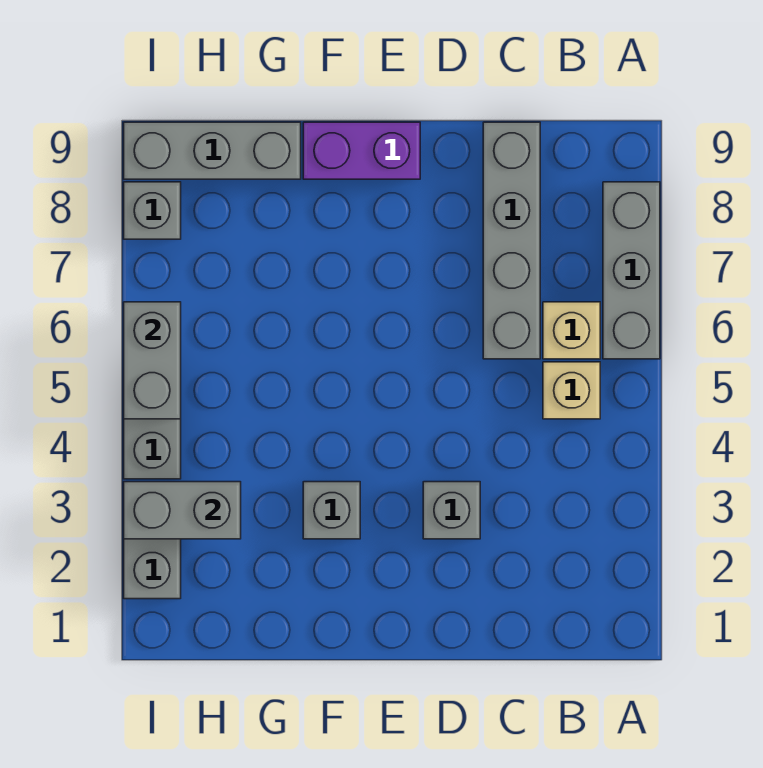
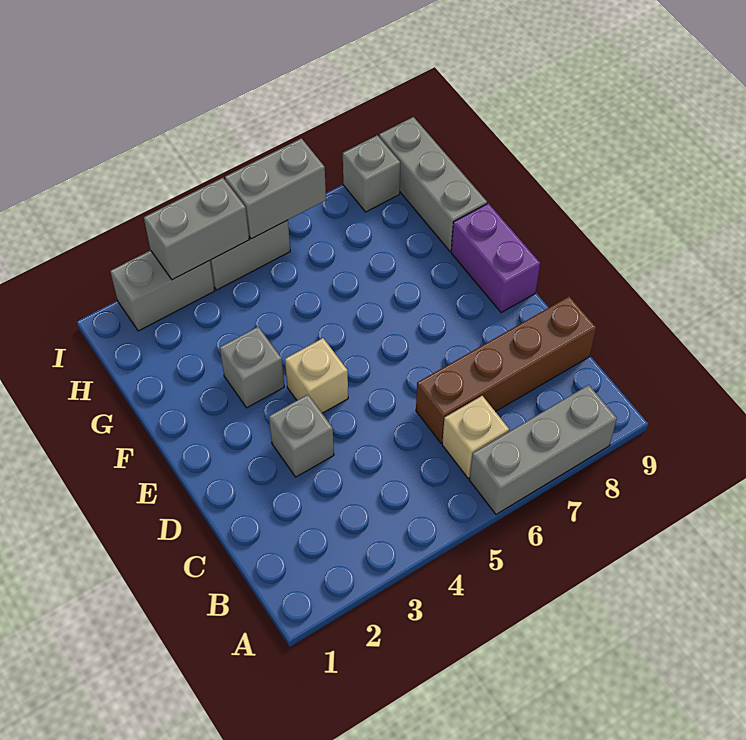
tan 1x1 brick [543,362,600,419] -> tan 1x1 brick moved to [285,338,348,413]
grey 1x4 brick [483,122,540,359] -> brown 1x4 brick [416,296,596,443]
grey 1x2 brick [124,482,241,539] -> grey 1x2 brick turned to [144,178,249,280]

